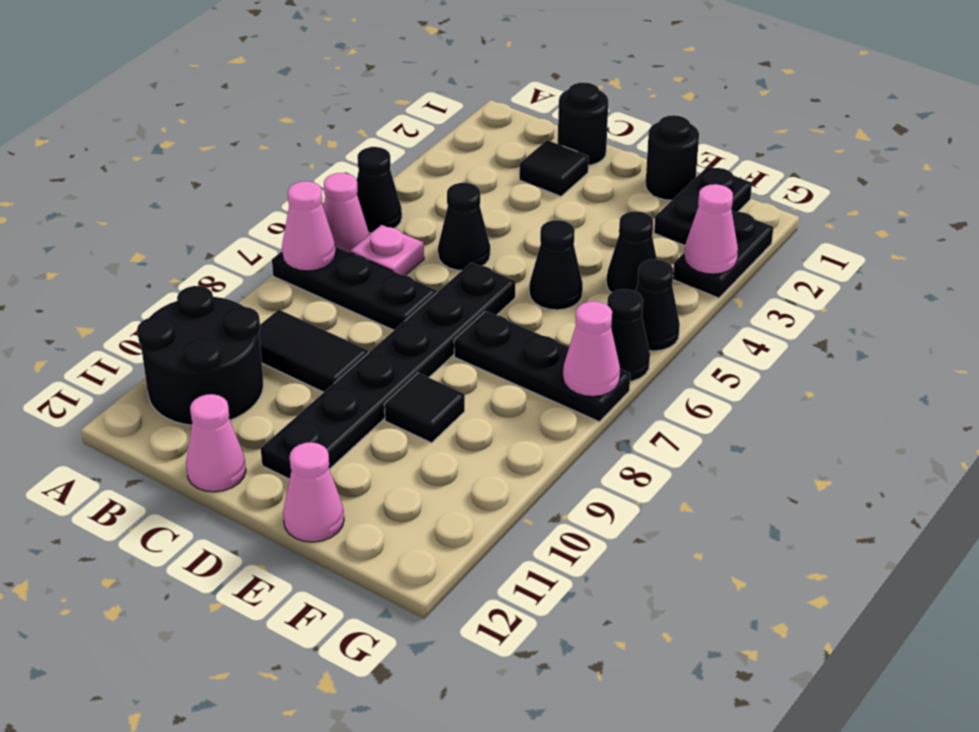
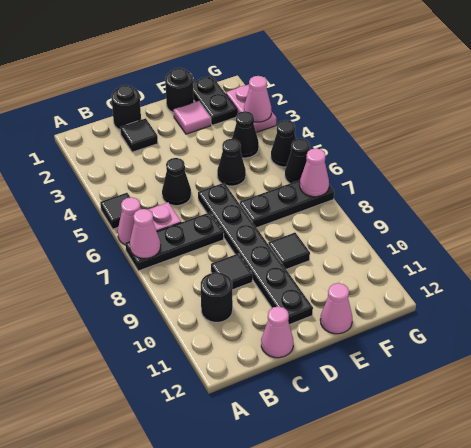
black 1x1 cone [357,147,402,233] -> black 1x1 tile [100,193,130,229]
black 2x2 round brick [137,286,263,425] -> black 1x1 round brick [201,272,233,322]
black 1x2 tile [259,310,368,392] -> black 1x1 tile [211,254,253,290]
none -> pink 1x1 tile [174,101,211,134]
black 1x2 plate [673,211,773,298] -> pink 1x2 plate [226,85,276,132]

